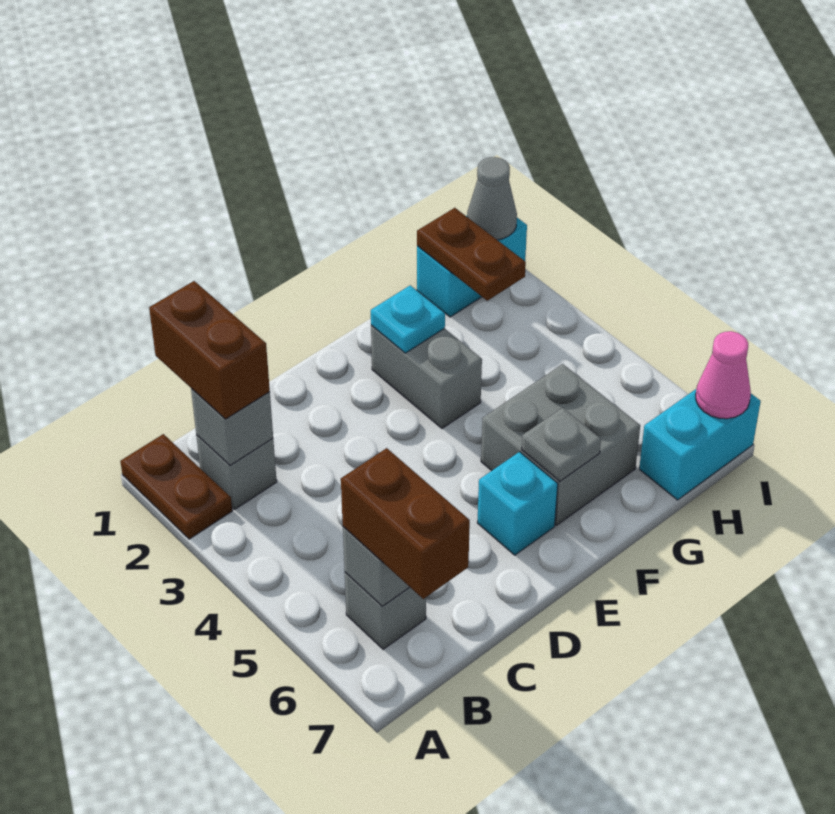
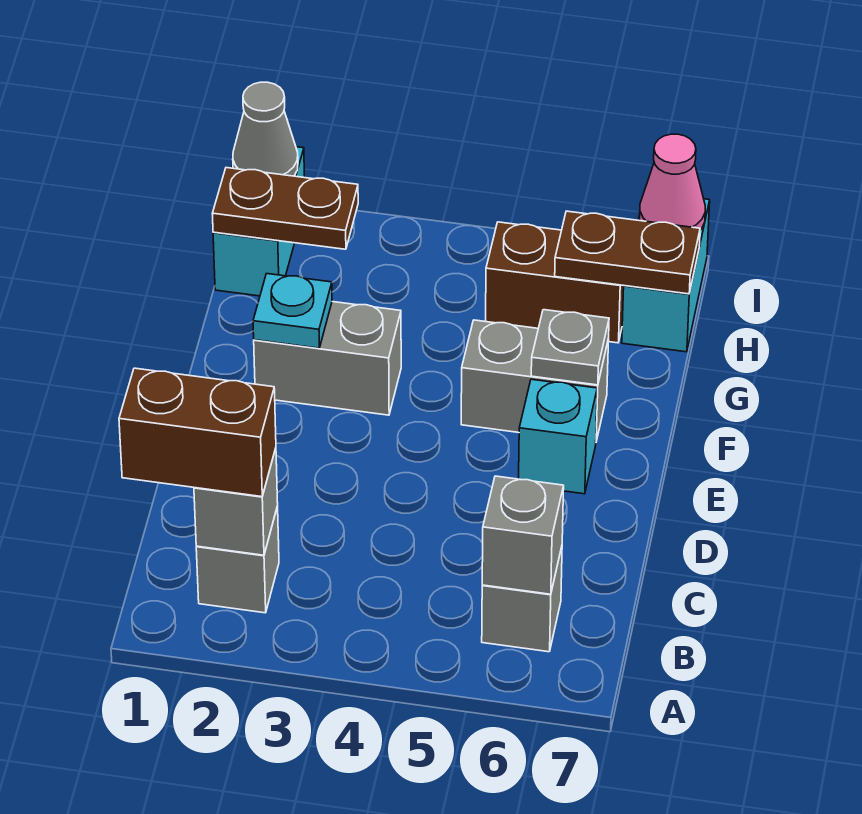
brown 1x2 plate [120,434,232,539] -> brown 1x2 plate moved to [555,211,700,294]
brown 1x2 brick [341,448,470,599] -> brown 1x2 brick moved to [486,222,624,343]
grey 2x2 brick [481,364,640,525] -> grey 1x2 brick [461,320,609,441]

